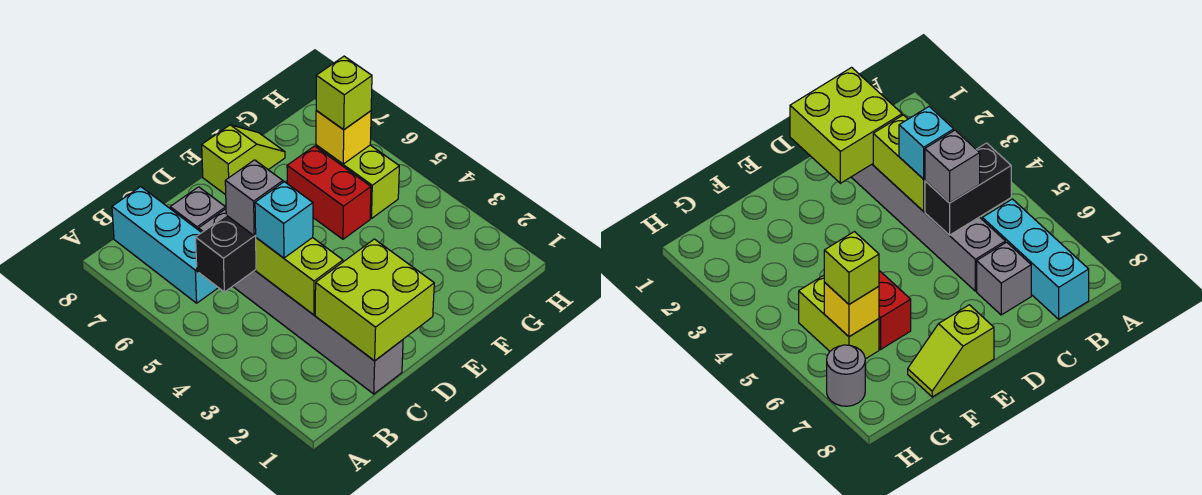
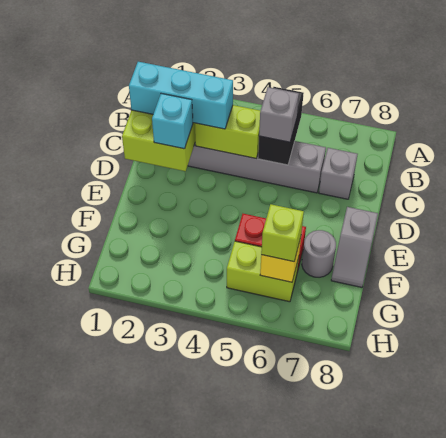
cyan 1x3 brick [112,187,218,303] -> cyan 1x3 brick moved to [129,62,233,129]
cyan 1x1 brick [255,182,313,258] -> cyan 1x1 brick moved to [152,94,193,149]
lime 1x2 slope [202,125,285,195] -> grey 1x2 slope [331,207,378,287]
grey 1x1 round brick [827,345,865,406] -> grey 1x1 round brick moved to [302,230,336,277]

